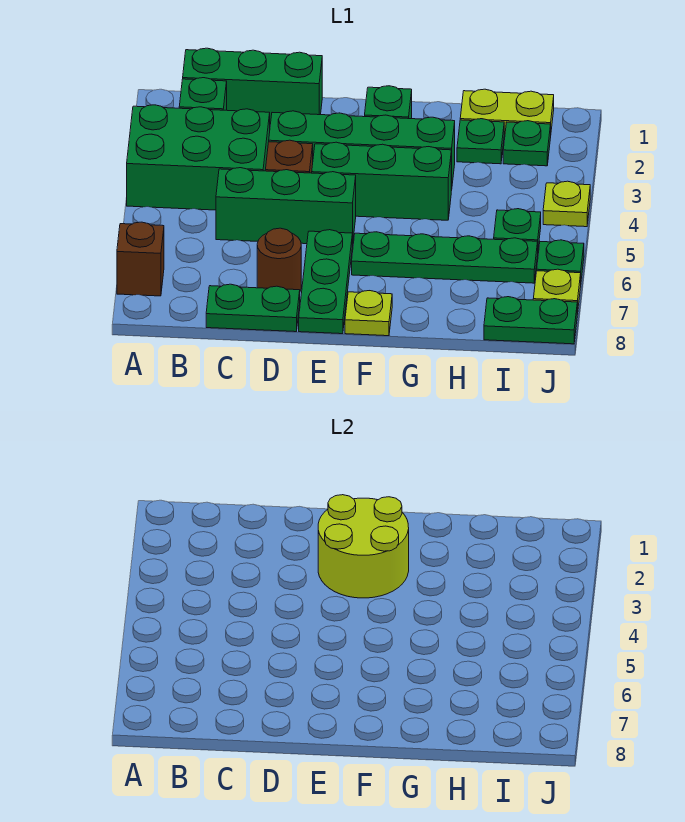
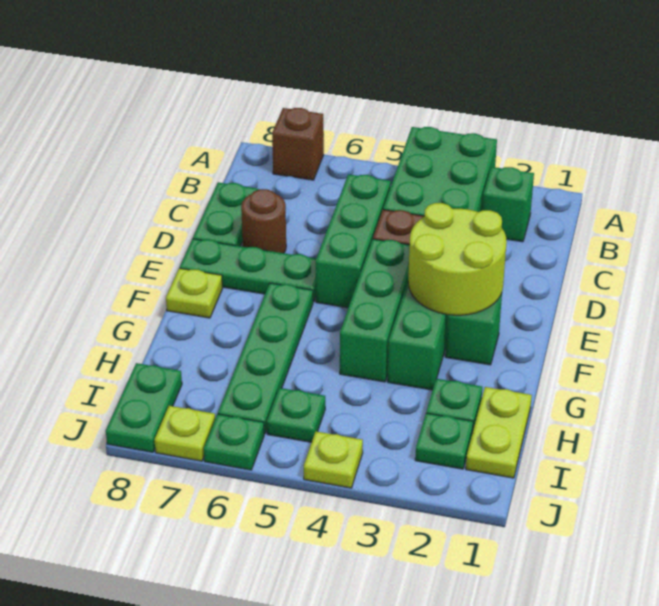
green 1x3 brick [183,48,322,124] -> none

